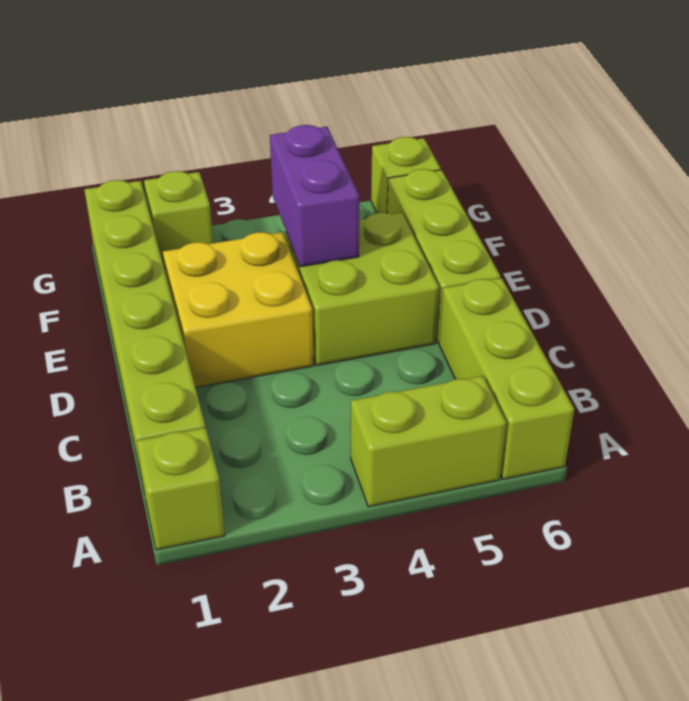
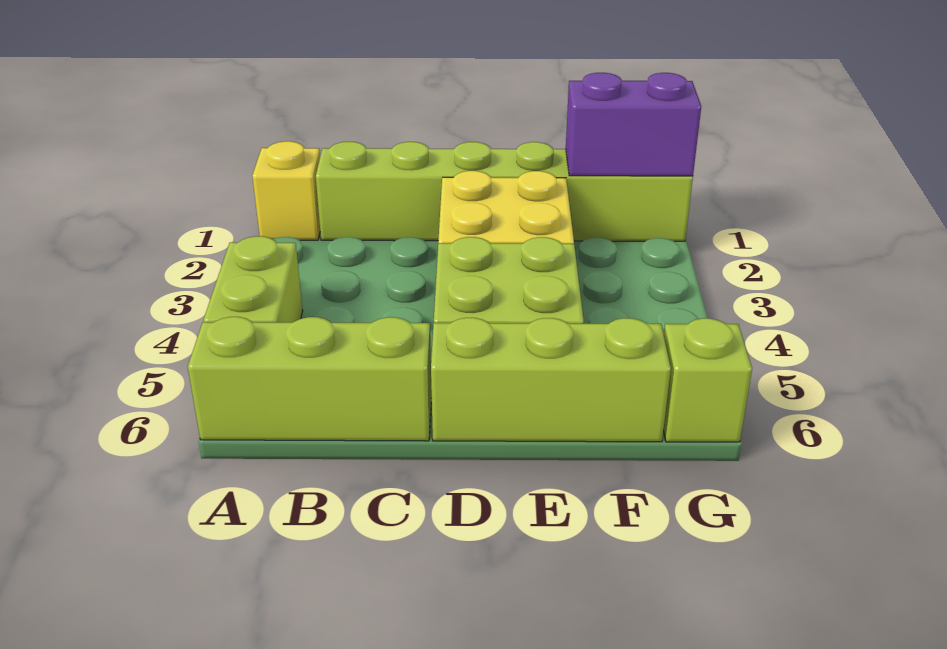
lime 1x1 brick [137,428,225,550] -> yellow 1x1 brick [252,141,320,240]
purple 1x2 brick [270,125,359,267] -> purple 1x2 brick moved to [566,73,701,176]
lime 1x1 brick [144,171,213,269] -> none

